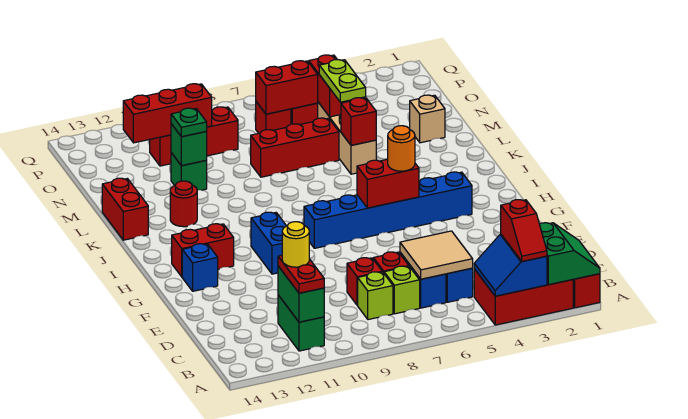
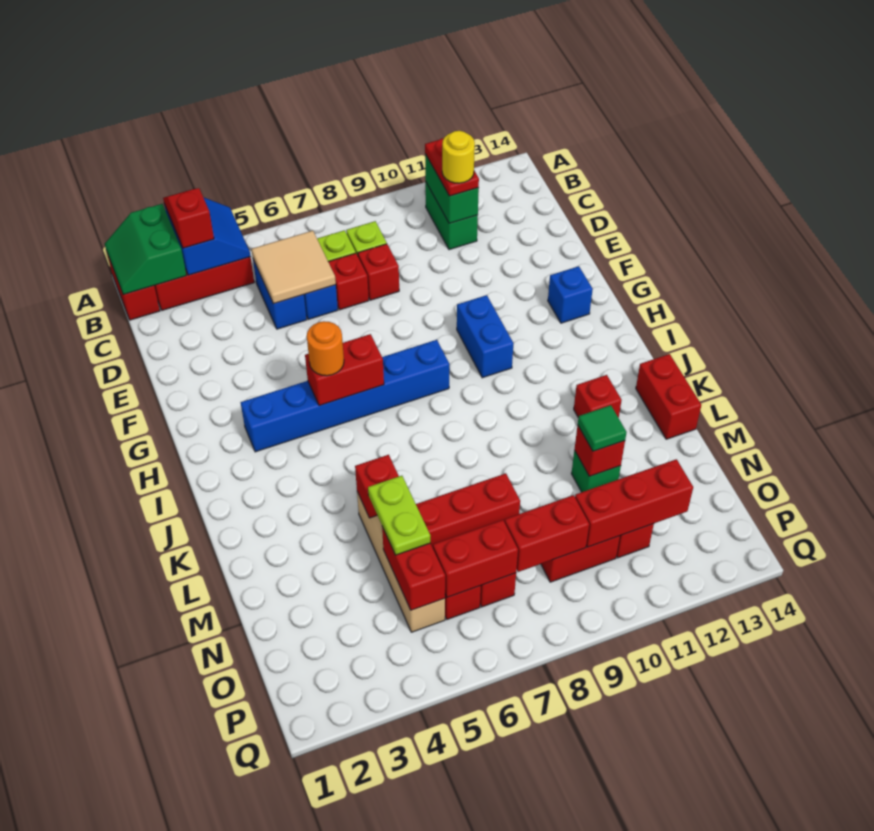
red 1x2 brick [172,224,234,277] -> red 1x2 brick moved to [505,495,589,572]
red 1x1 round brick [170,181,197,227] -> red 1x1 brick [574,375,622,418]
tan 1x1 brick [410,95,445,143] -> none
green 1x1 brick [171,124,207,166] -> red 1x1 brick [575,425,625,476]
green 1x1 plate [171,108,207,137] -> green 1x1 tile [578,405,627,451]

